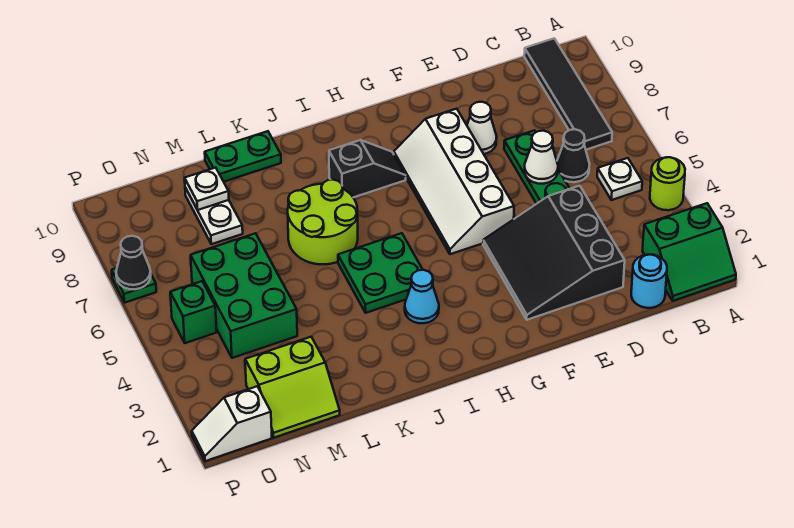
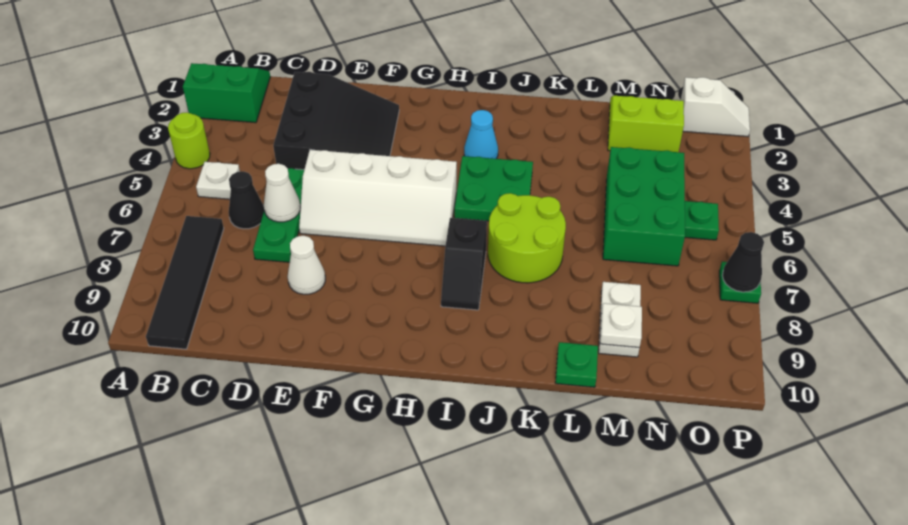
cyan 1x1 round brick [631,254,667,308] -> none
white 2x4 slope [394,109,514,254] -> white 2x4 slope turned to [299,150,457,246]
black 1x2 slope [329,140,406,197] -> black 1x2 slope turned to [441,218,487,310]
green 1x2 plate [205,131,281,182] -> green 1x1 plate [555,342,598,387]
green 1x1 brick [170,281,217,343] -> green 1x1 plate [685,201,719,240]

